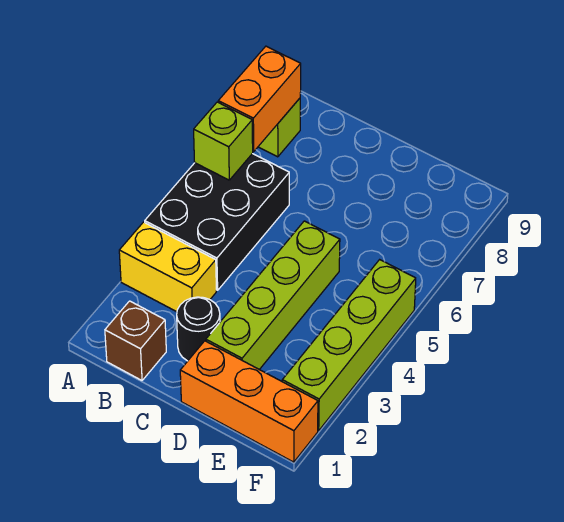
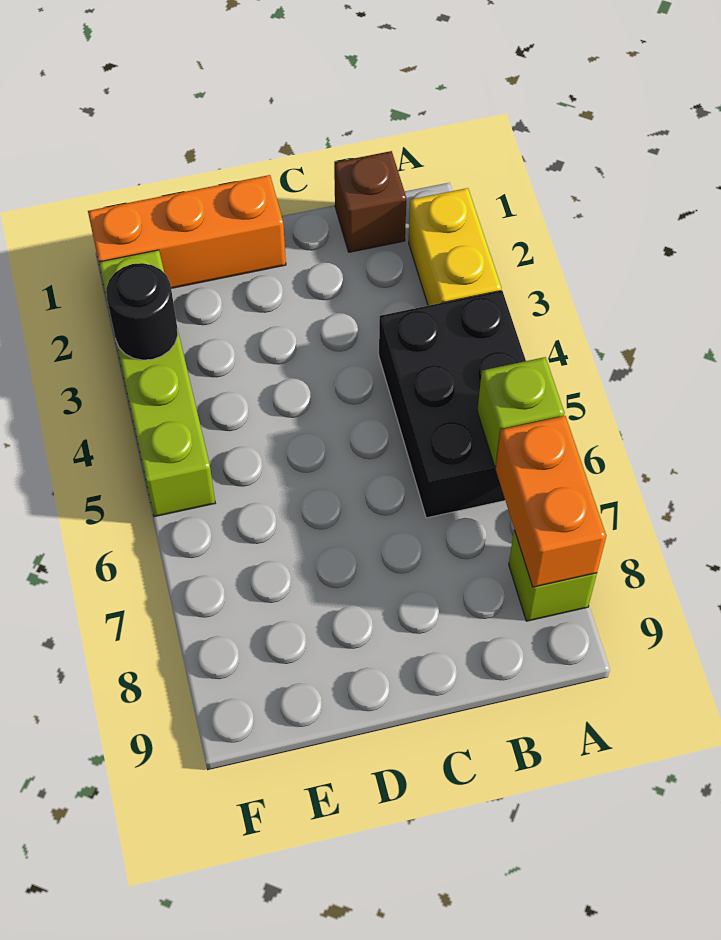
yellow 1x2 brick [119,222,216,312] -> yellow 1x2 brick turned to [409,188,501,306]
black 1x1 round brick [177,297,220,361] -> black 1x1 round brick moved to [106,263,178,360]
lime 1x4 brick [206,221,340,370] -> none

